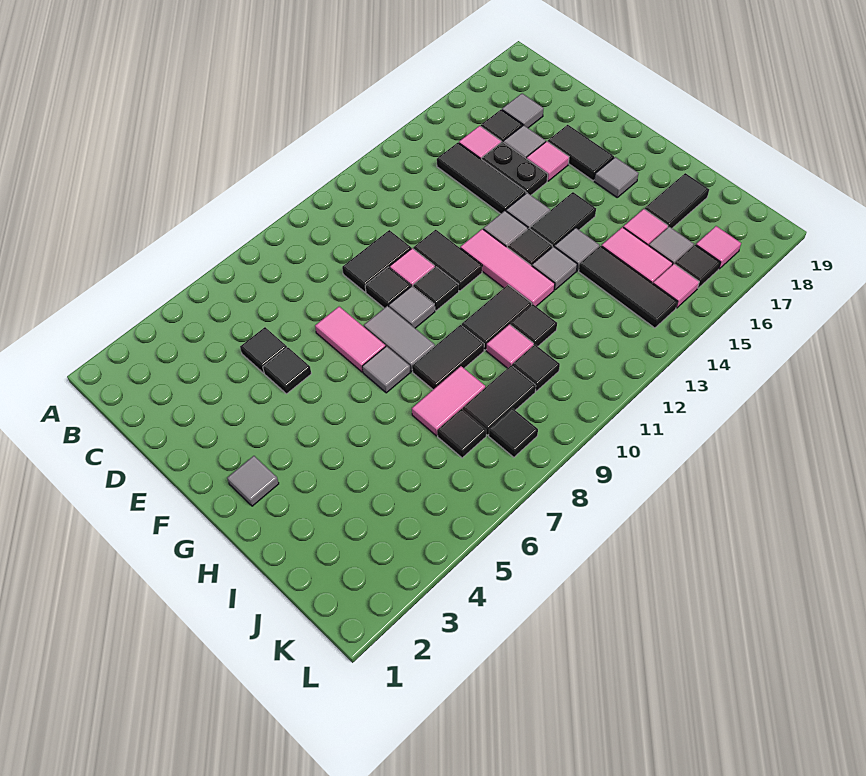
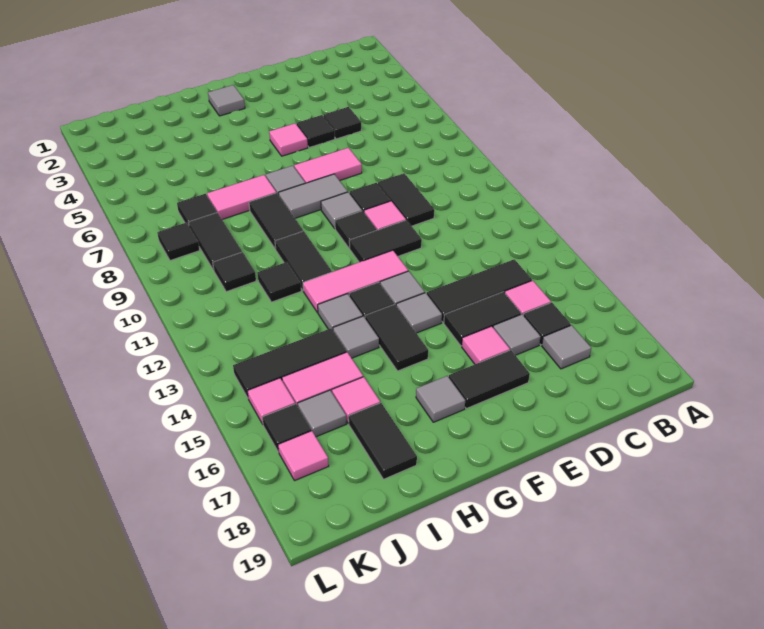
black 1x2 plate [482,142,548,195] -> black 1x2 tile [444,292,521,346]
pink 1x2 tile [412,366,485,436] -> pink 1x2 tile turned to [207,175,276,219]
pink 1x1 tile [486,324,534,368] -> pink 1x1 tile moved to [269,123,308,156]

